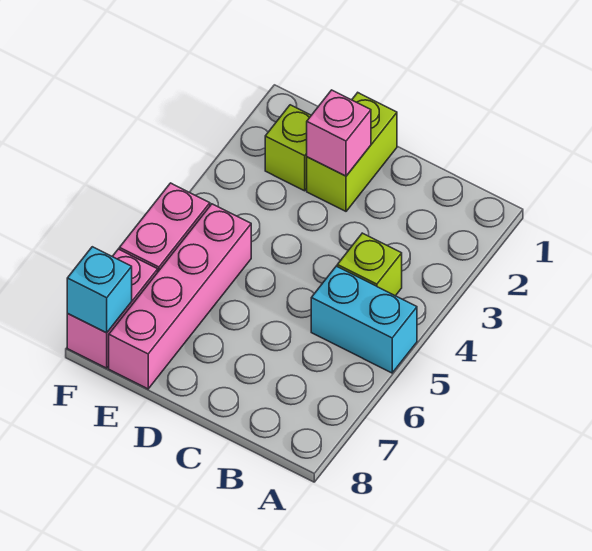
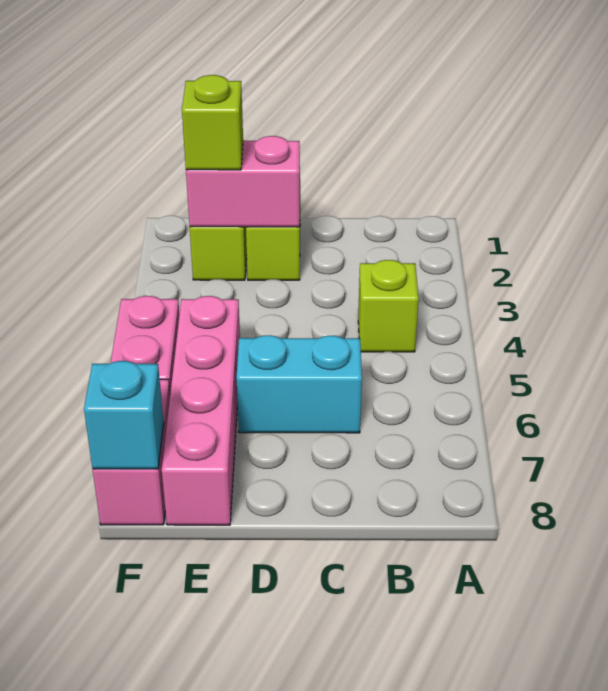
cyan 1x2 brick [311,266,417,373] -> cyan 1x2 brick moved to [236,335,362,433]
pink 1x1 brick [307,90,371,176] -> pink 1x2 brick [186,136,300,227]
none -> lime 1x1 brick [182,75,243,170]

